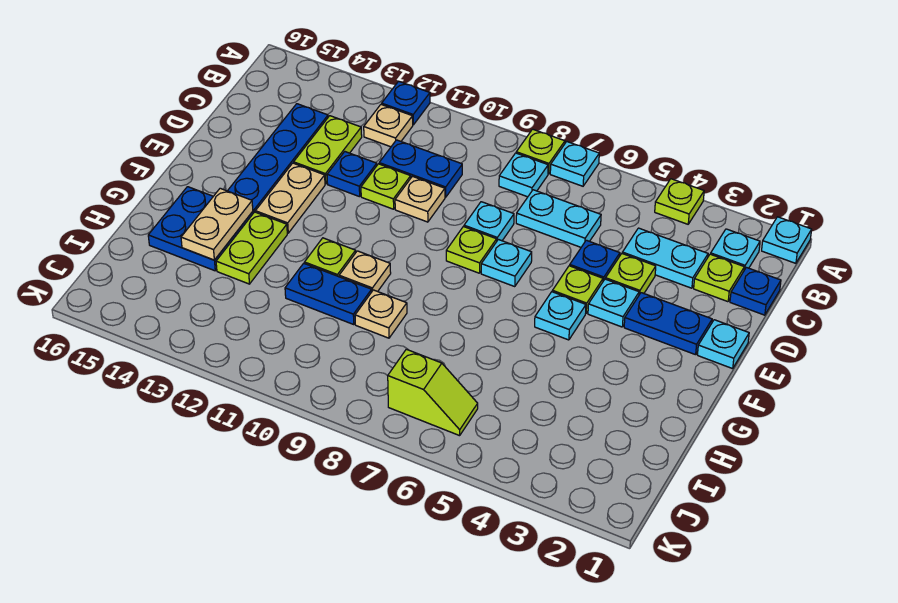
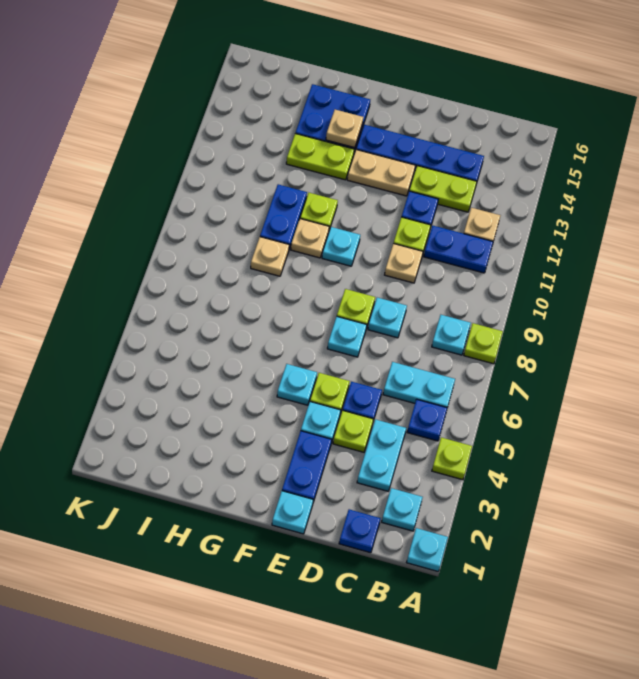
cyan 1x1 plate [550,142,599,186] -> cyan 1x1 plate moved to [322,227,360,266]
blue 1x1 plate [382,81,430,125] -> blue 1x1 plate moved to [407,399,447,441]
lime 1x1 plate [694,254,744,302] -> none
cyan 1x2 plate [516,190,601,247] -> cyan 1x2 plate turned to [383,362,455,407]
blue 1x2 plate [379,140,462,197] -> blue 1x2 plate turned to [424,226,493,273]
tan 1x2 plate [181,188,253,260] -> tan 1x1 plate [326,110,363,148]
lime 1x2 slope [388,349,478,436] -> none

